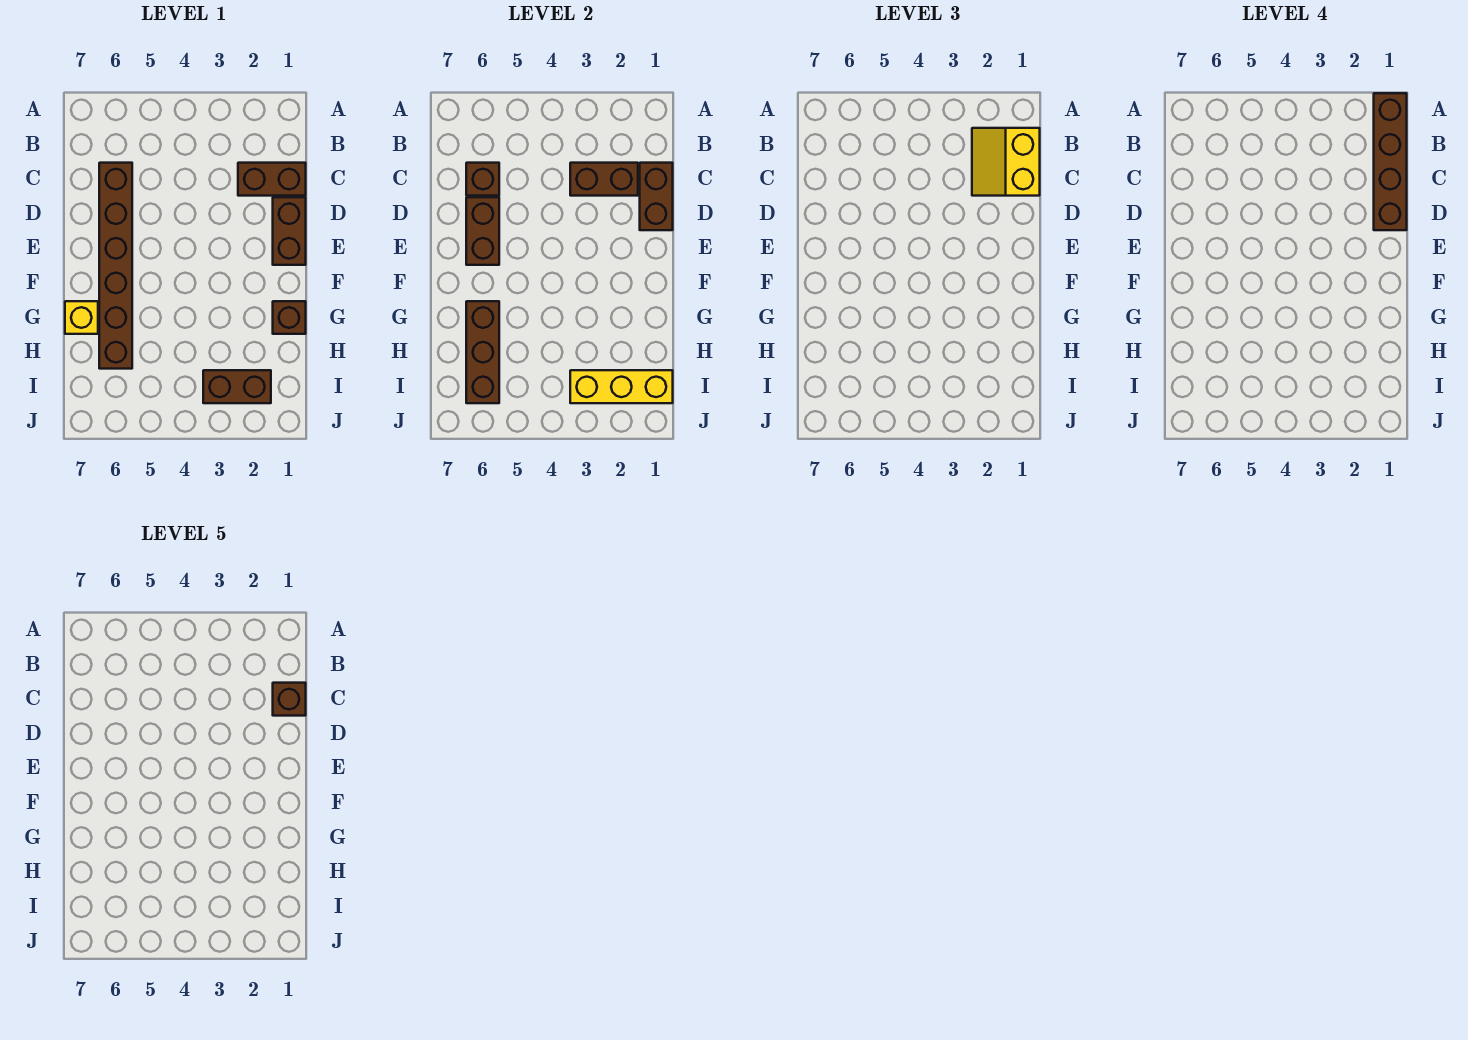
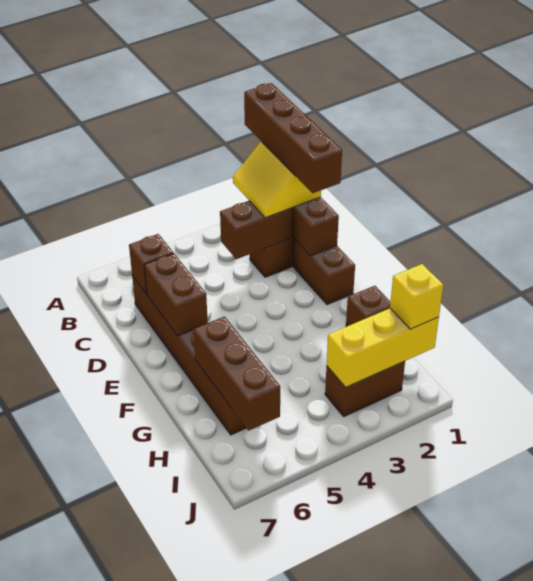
brown 1x1 brick [273,683,306,716] -> none
yellow 1x1 brick [65,301,98,334] -> yellow 1x1 brick moved to [390,264,443,329]

